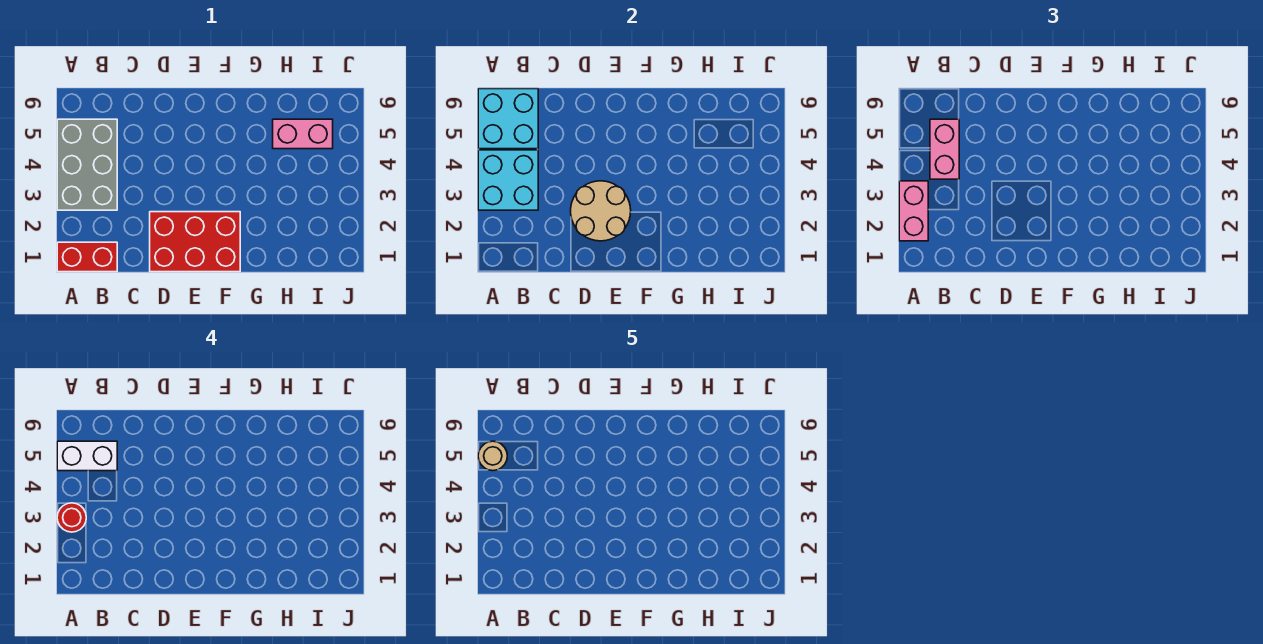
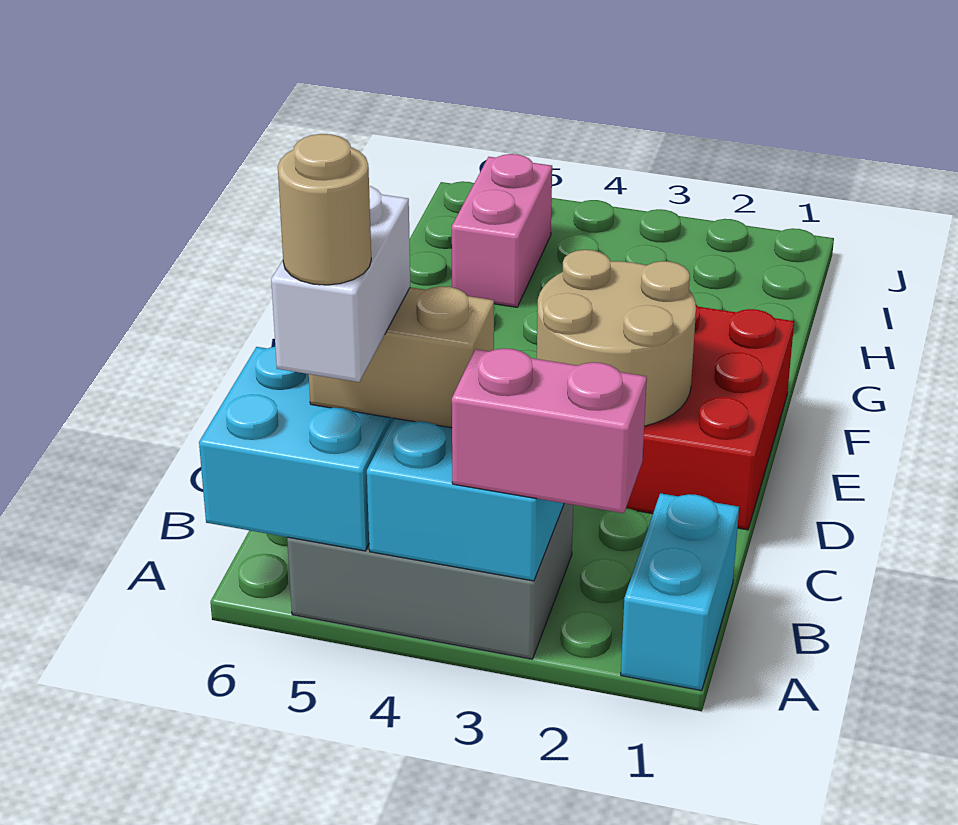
red 1x2 brick [57,242,117,272] -> cyan 1x2 brick [621,493,739,691]
red 1x1 round brick [57,503,86,532] -> none
pink 1x2 brick [930,119,959,179] -> tan 1x2 brick [309,286,494,428]

